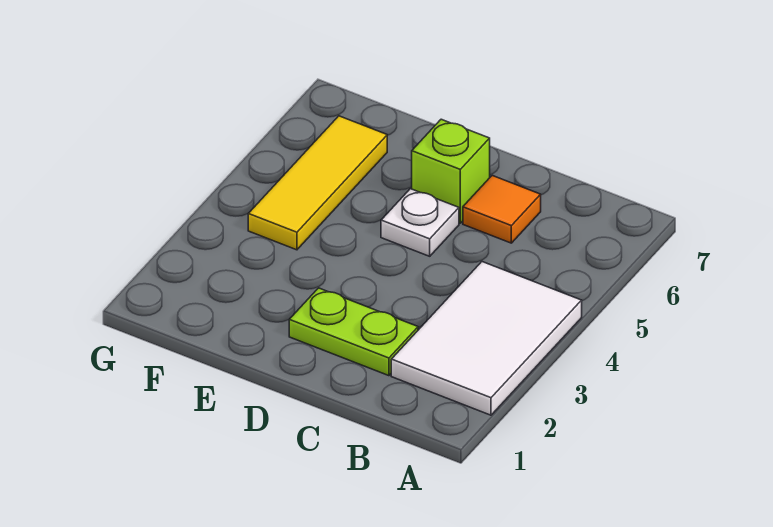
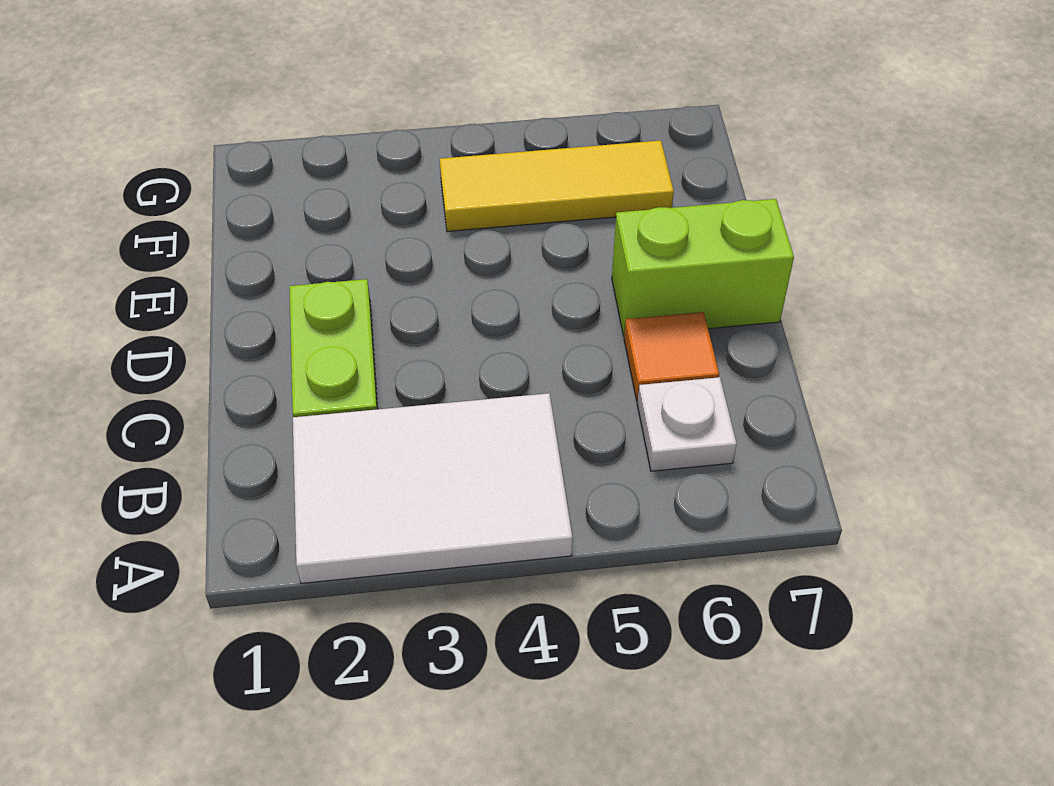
white 1x1 plate [381,189,459,256] -> white 1x1 plate moved to [637,377,737,471]
lime 1x1 brick [412,119,490,223] -> lime 1x2 brick [612,199,794,336]

